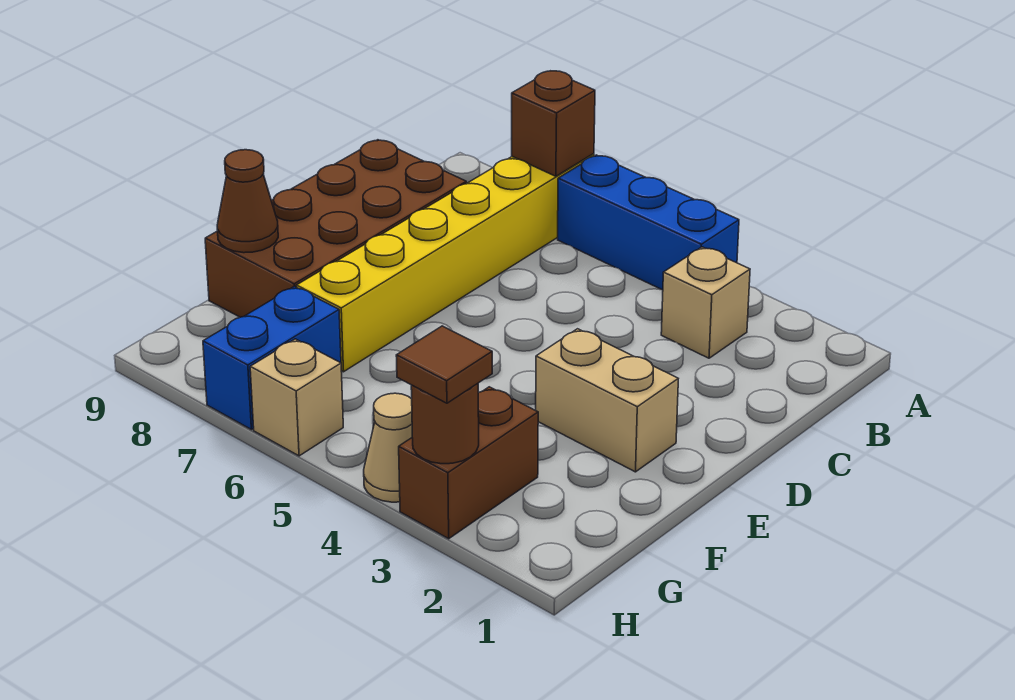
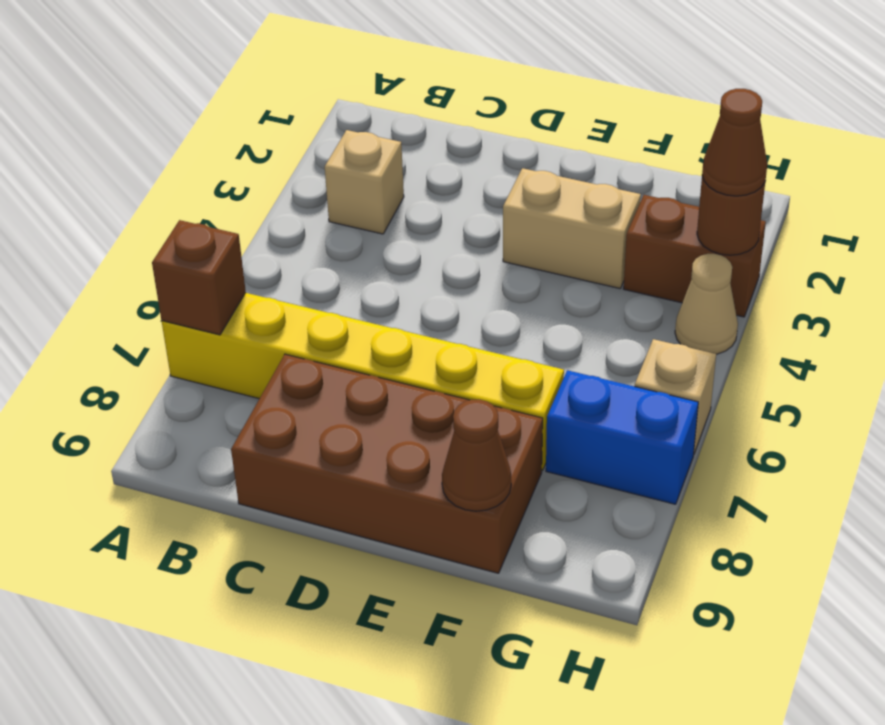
blue 1x3 brick [558,155,739,290] -> none
tan 1x2 brick [536,329,678,472] -> tan 1x2 brick turned to [503,168,641,288]
brown 1x1 tile [396,326,492,403] -> brown 1x1 cone [702,89,767,196]

